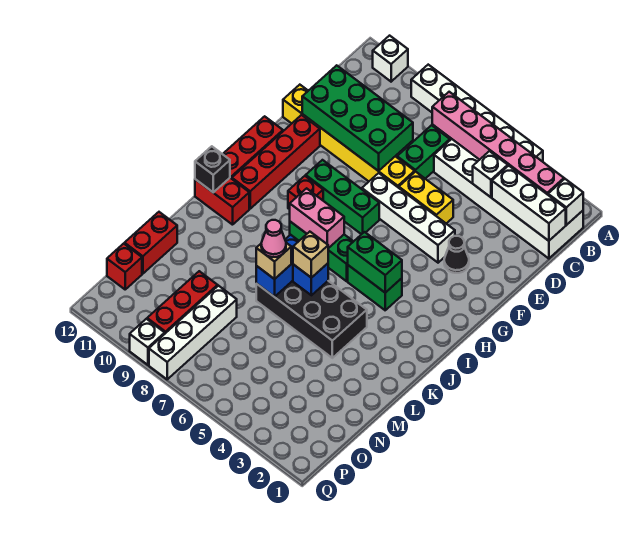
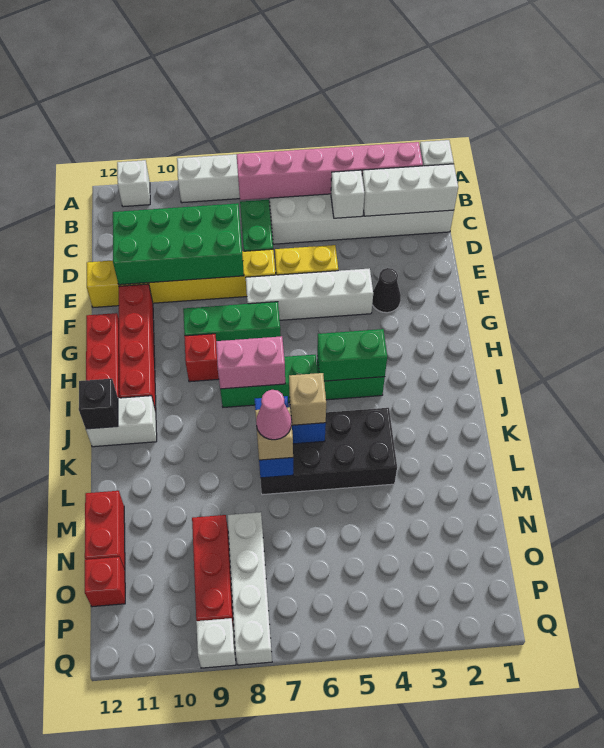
red 1x2 brick [195,178,249,225] -> white 1x2 brick [86,396,157,447]

